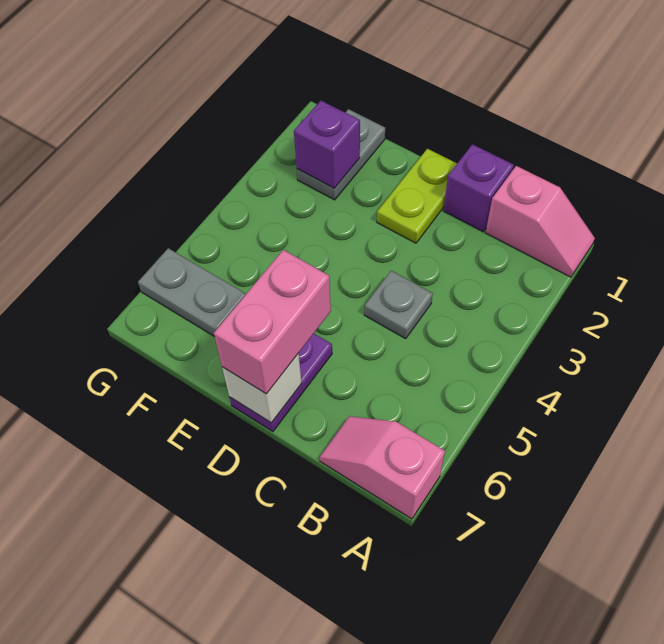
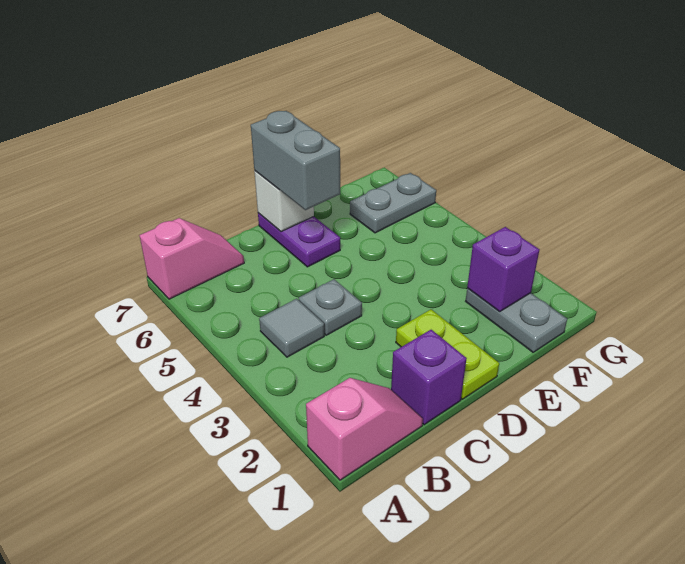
pink 1x2 slope [485,166,595,277] -> pink 1x2 slope turned to [306,378,423,480]
none -> grey 1x1 tile [259,299,324,357]
pink 1x2 brick [214,250,331,394] -> grey 1x2 brick [251,111,340,210]

